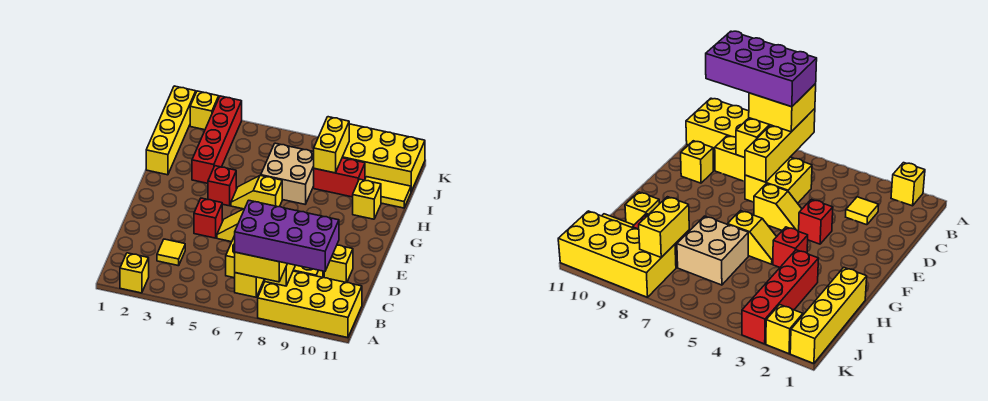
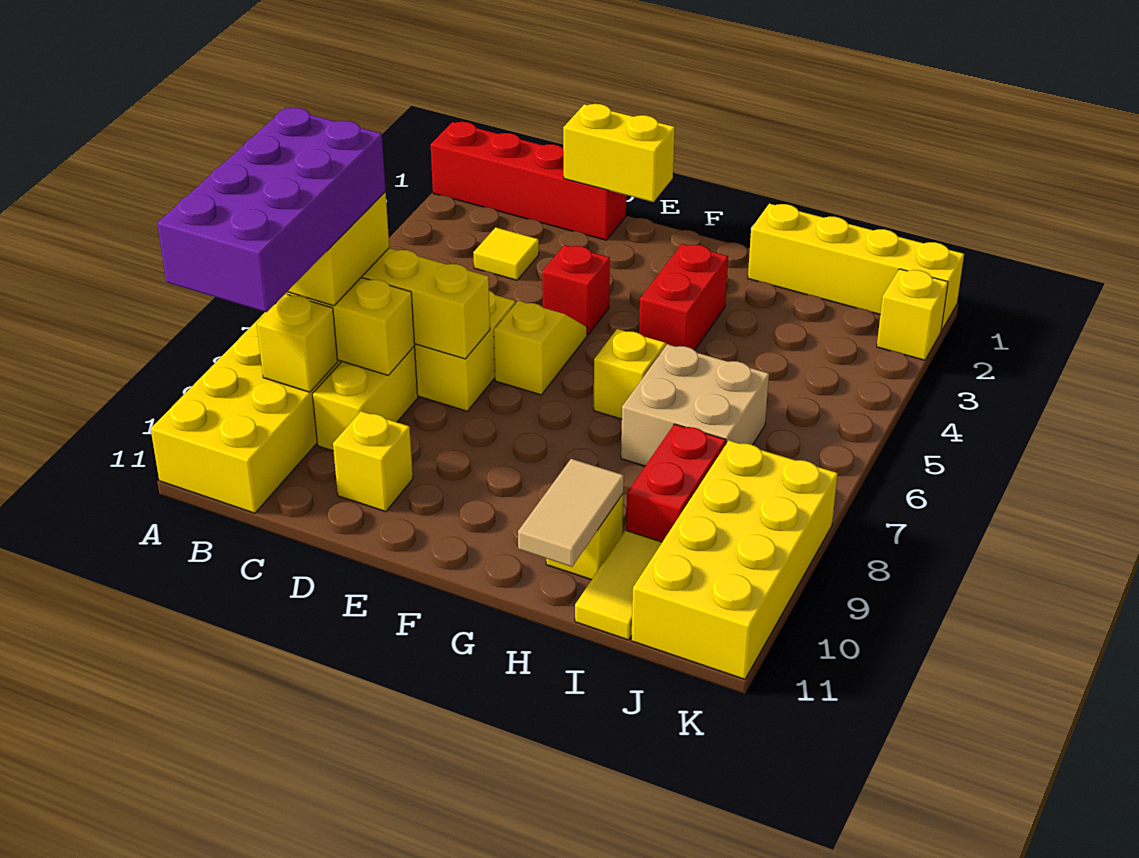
yellow 1x1 brick [120,253,149,293] -> yellow 1x1 brick moved to [257,294,338,392]
red 1x1 brick [208,166,236,206] -> red 1x2 brick [639,244,728,350]
red 1x4 brick [192,96,242,183] -> red 1x4 brick moved to [431,122,626,240]
none -> tan 1x2 tile [518,459,624,567]
yellow 1x2 brick [314,117,349,173] -> yellow 1x2 brick moved to [563,104,675,202]

